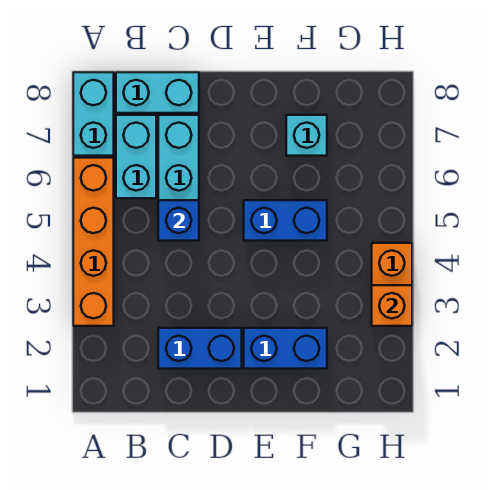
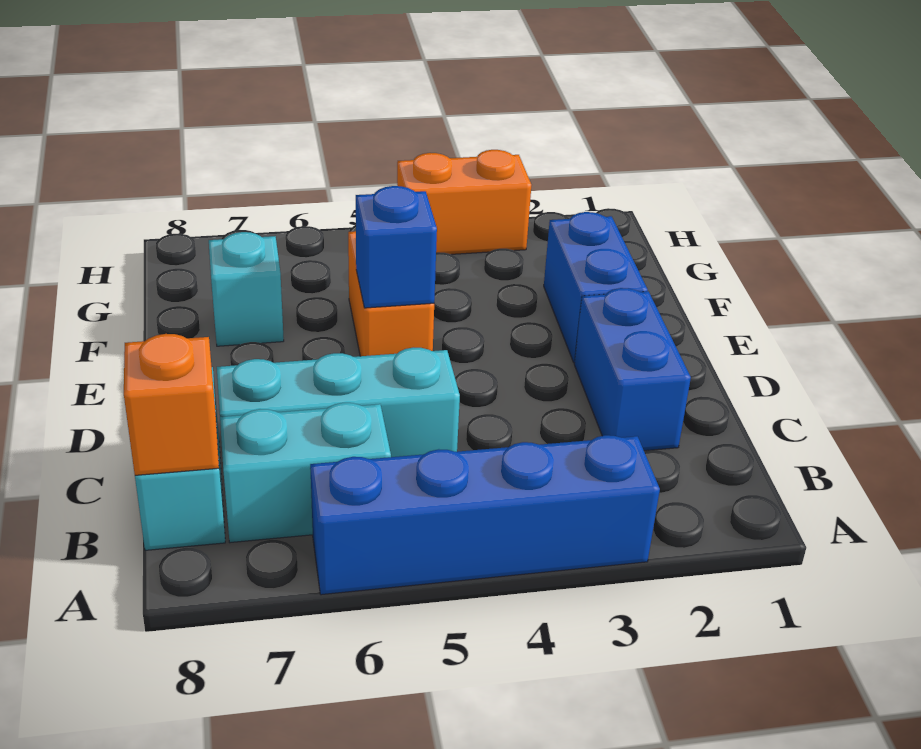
orange 1x4 brick [73,158,114,326] -> blue 1x4 brick [310,435,660,595]
cyan 1x2 brick [73,72,114,156] -> none
blue 1x1 brick [158,200,199,241] -> blue 1x1 brick moved to [356,186,437,308]
blue 1x2 brick [244,200,327,241] -> orange 1x2 brick [348,231,434,356]
orange 1x1 brick [372,285,412,326] -> orange 1x1 brick moved to [124,334,219,475]

